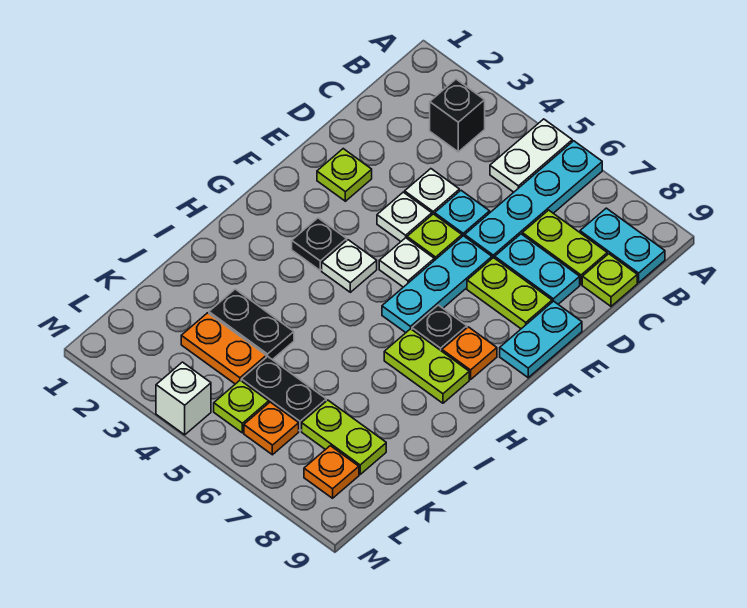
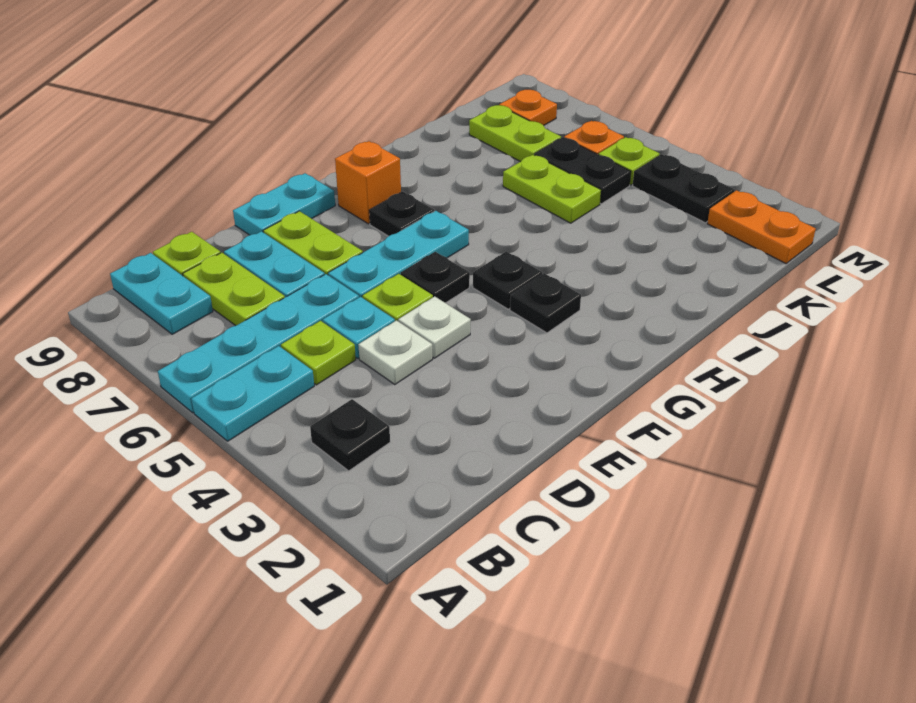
white 1x2 plate [490,119,572,192] -> cyan 1x2 plate [192,346,314,441]
black 1x1 brick [430,79,485,152] -> black 1x1 plate [310,399,390,471]
lime 1x1 plate [317,149,372,201] -> lime 1x1 plate moved to [281,321,356,385]
white 1x1 plate [379,238,434,287] -> black 1x1 plate [401,252,470,303]
white 1x1 plate [322,240,377,292] -> black 1x1 plate [473,251,542,309]
orange 1x1 plate [442,327,497,380] -> orange 1x1 brick [335,141,401,224]
lime 1x2 plate [384,329,469,403] -> lime 1x2 plate moved to [503,155,601,223]
black 1x2 plate [209,289,294,360] -> black 1x2 plate moved to [633,154,734,223]
orange 1x2 plate [181,313,266,384] -> orange 1x2 plate moved to [707,190,816,263]
white 1x1 brick [156,362,211,435] -> none

